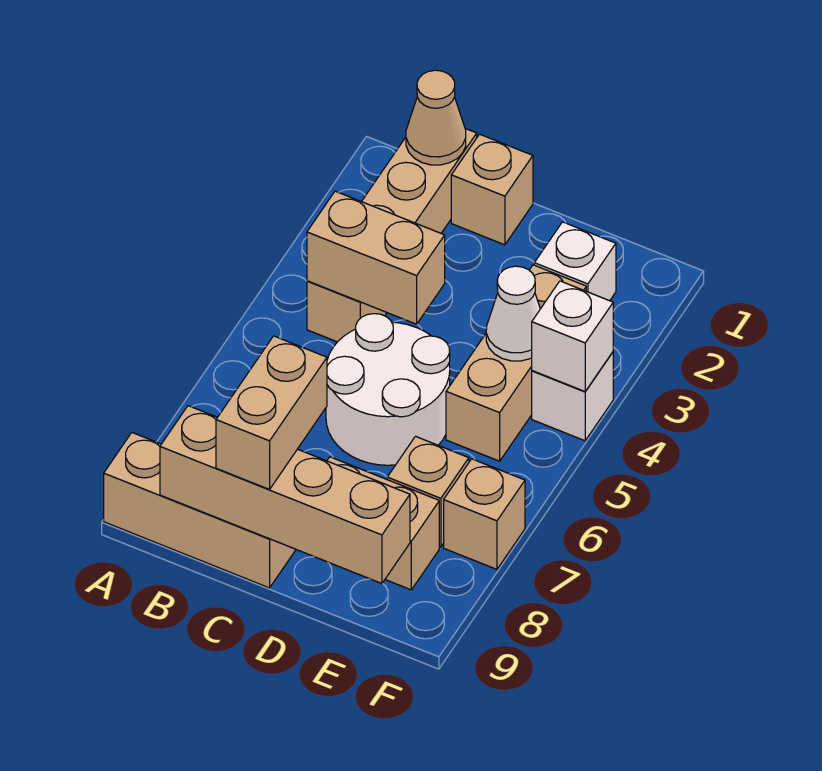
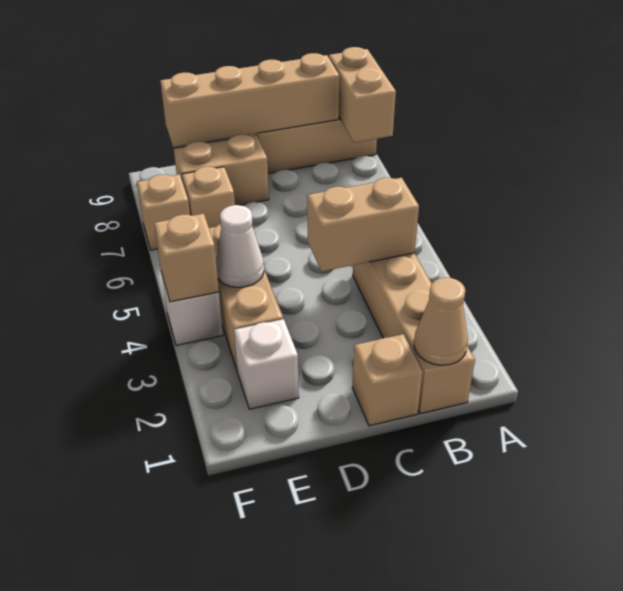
white 2x2 round brick [326,314,450,465] -> none
tan 1x2 brick [216,336,327,489] -> tan 1x2 brick moved to [329,47,396,143]
white 1x1 brick [532,281,613,391] -> tan 1x1 brick [154,214,219,302]

